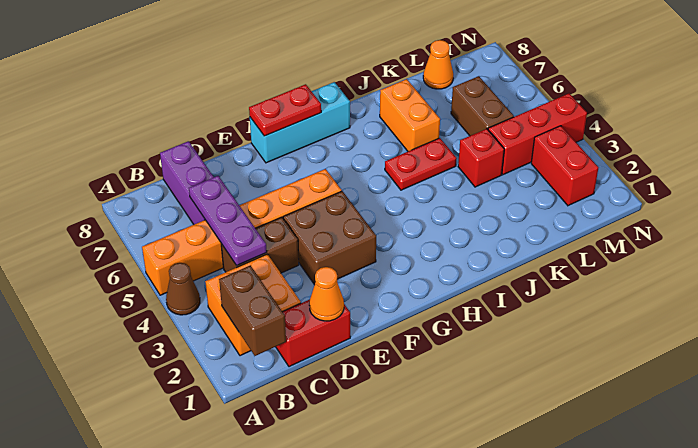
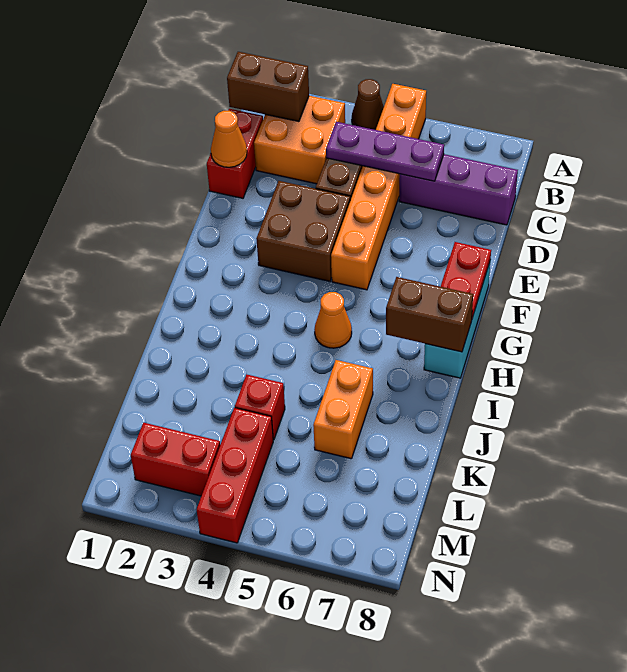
red 1x2 plate [385,138,457,190] -> none
orange 1x2 brick [380,79,440,151] -> orange 1x2 brick turned to [313,360,373,459]
brown 1x2 brick [451,76,514,136] -> brown 1x2 brick moved to [386,277,473,352]
orange 1x1 cone [423,40,453,89] -> orange 1x1 cone moved to [314,292,352,348]

